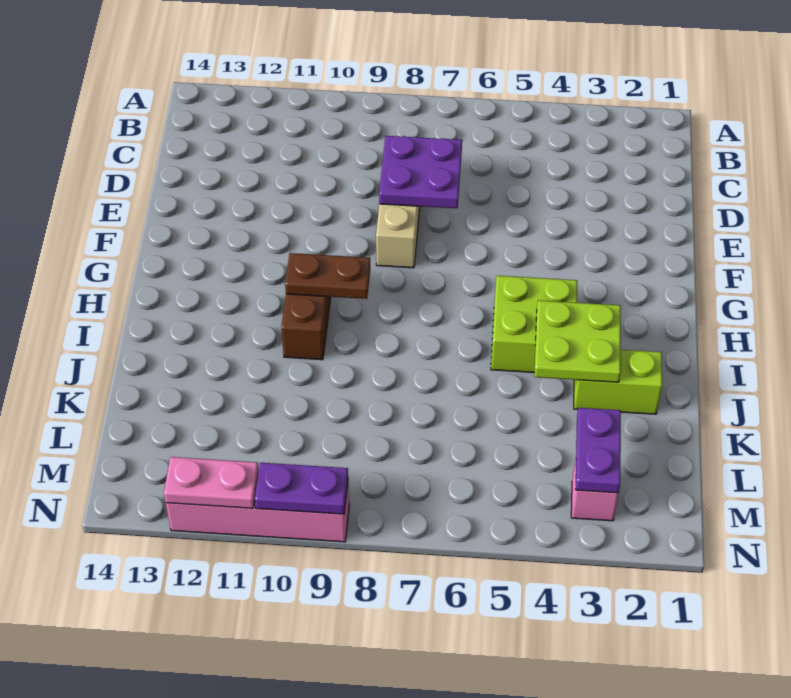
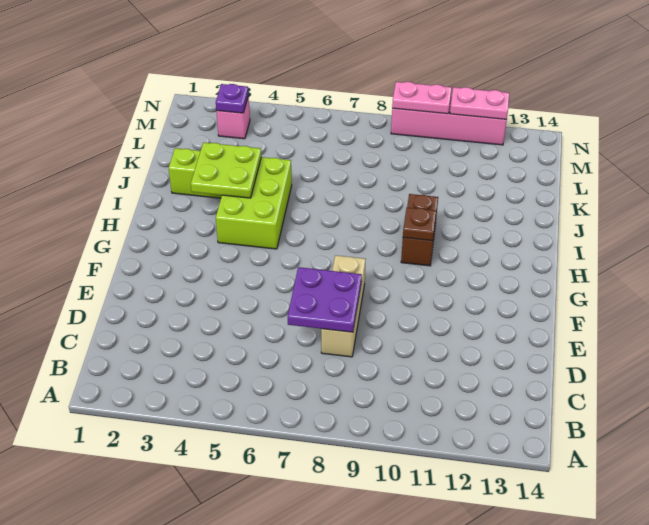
lime 2x2 brick [491,276,577,372] -> lime 2x3 brick [216,157,292,249]
brown 1x2 plate [285,253,371,299] -> brown 1x1 plate [403,207,436,241]
purple 1x2 plate [576,408,621,493] -> purple 1x1 plate [216,84,249,113]
purple 1x2 plate [255,463,348,514] -> pink 1x2 plate [392,82,452,114]

